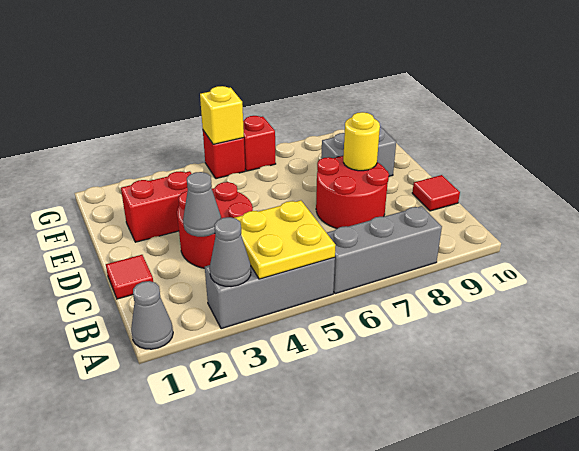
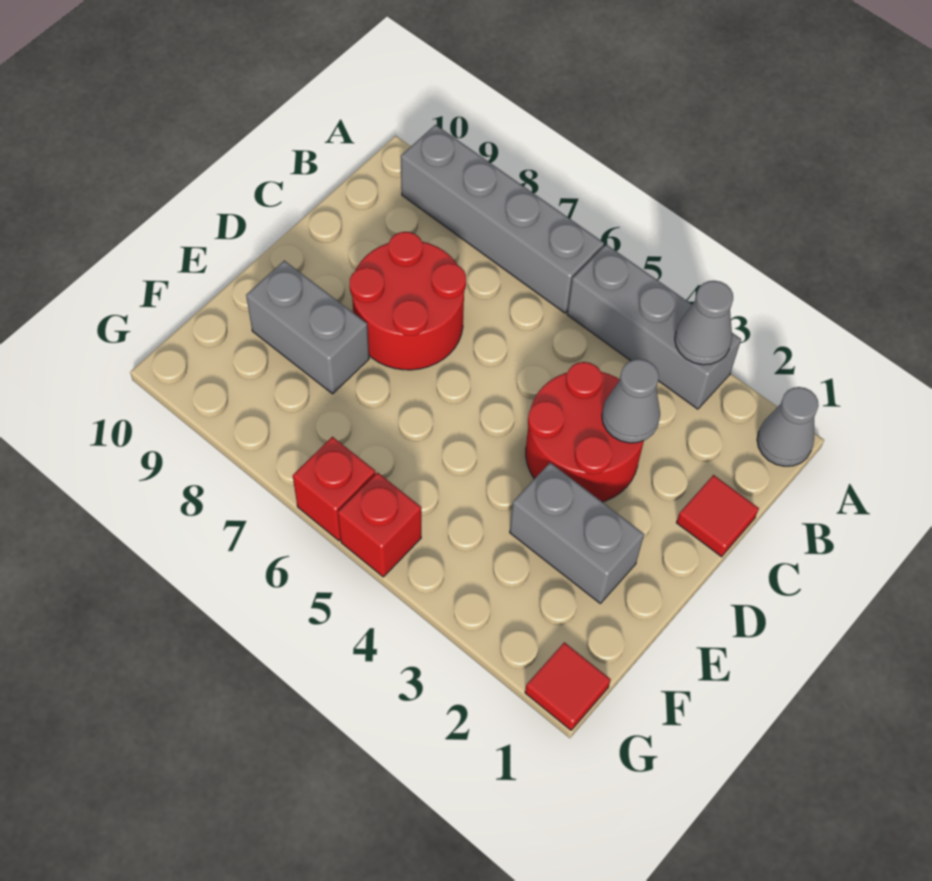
yellow 2x2 plate [235,200,336,279] -> none
grey 1x3 brick [327,206,442,294] -> grey 1x4 brick [401,125,604,313]
red 1x1 tile [412,175,460,211] -> red 1x1 tile moved to [525,642,611,730]
yellow 1x1 round brick [343,112,380,171] -> none
red 1x2 brick [121,171,192,242] -> grey 1x2 brick [510,463,644,603]
yellow 1x1 brick [200,86,244,144] -> none

